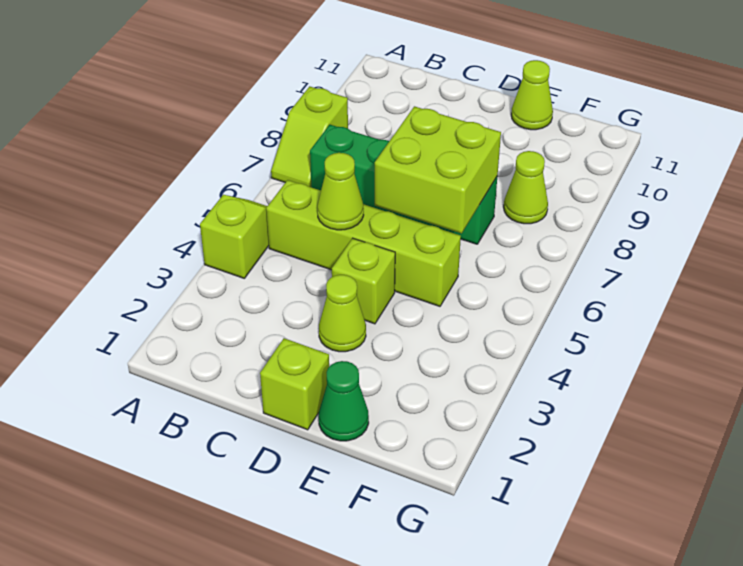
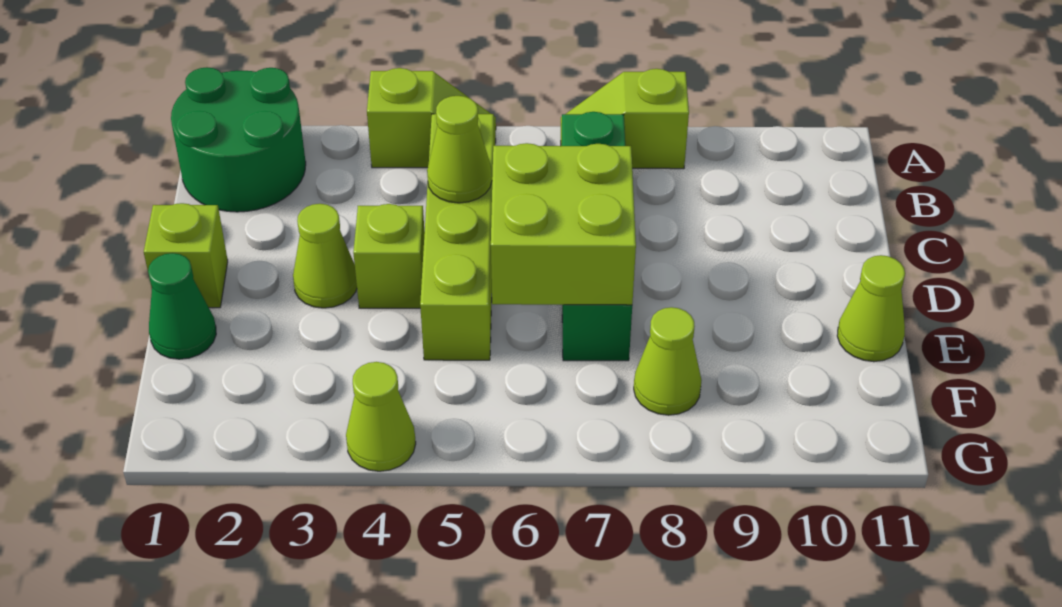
none -> green 2x2 round brick [171,67,306,212]
none -> lime 1x1 cone [346,362,416,471]

